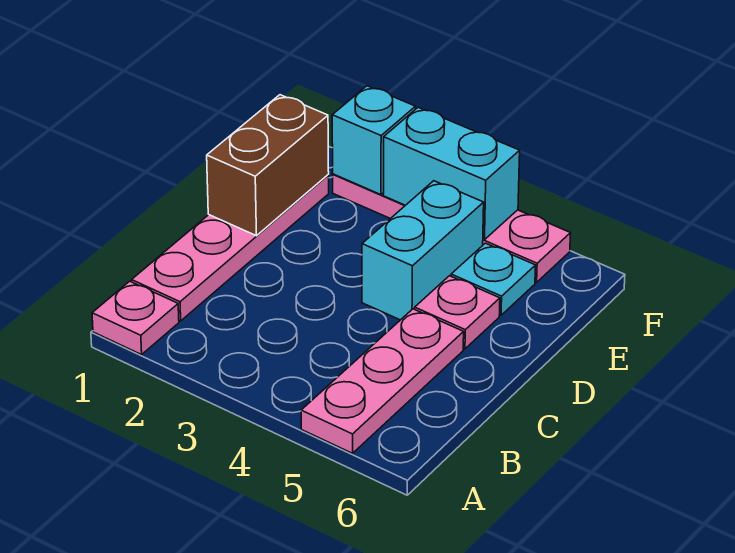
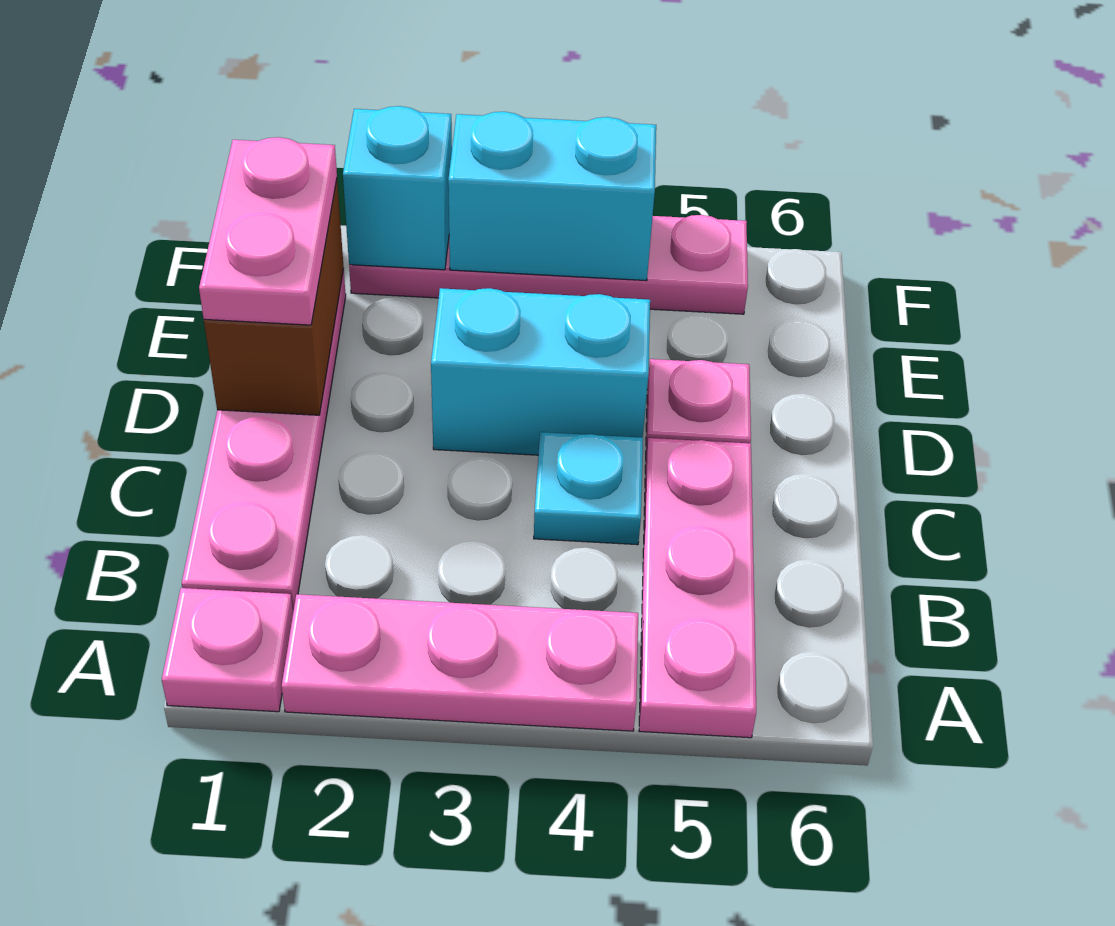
none -> pink 1x3 plate [282,594,638,731]
none -> pink 1x2 plate [199,137,337,325]
cyan 1x2 brick [362,181,484,320] -> cyan 1x2 brick turned to [431,288,650,455]
cyan 1x1 plate [451,243,536,315] -> cyan 1x1 plate moved to [534,432,643,545]

